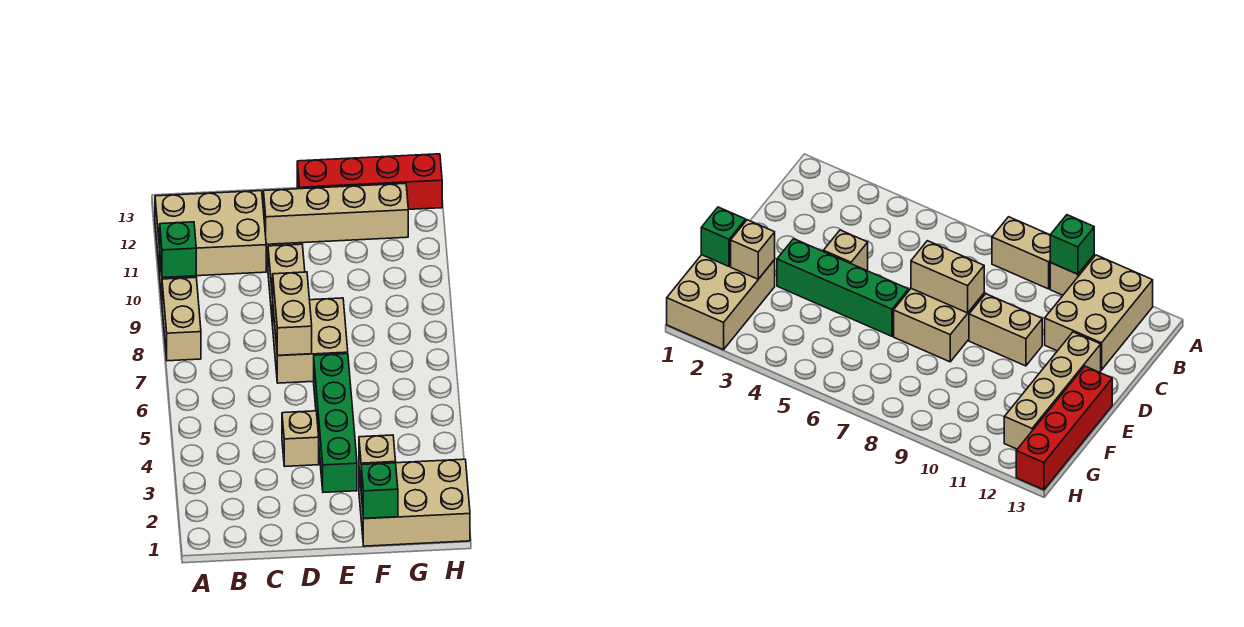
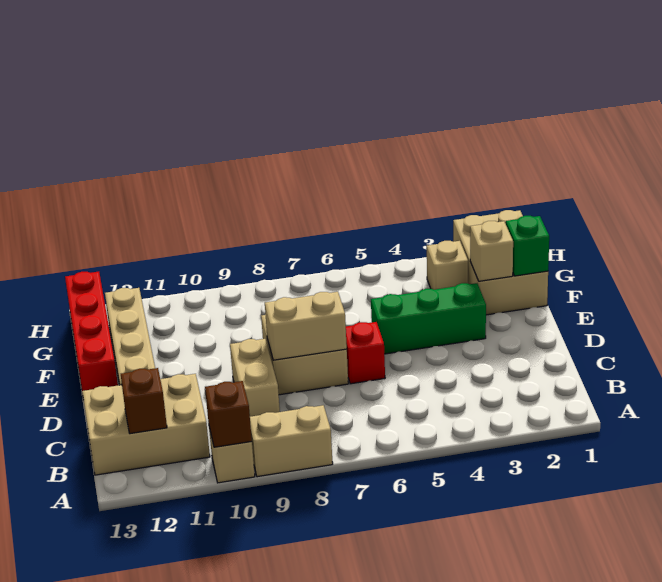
green 1x1 brick [160,222,196,278] -> brown 1x1 brick [205,381,252,447]
tan 2x3 brick [155,191,266,276] -> tan 2x3 brick turned to [82,374,210,475]
none -> brown 1x1 brick [121,368,167,434]
tan 1x1 brick [282,411,319,466] -> tan 1x1 brick moved to [427,241,468,290]
none -> red 1x1 brick [346,322,385,384]
tan 1x2 brick [268,244,305,325] -> tan 1x2 brick turned to [230,339,280,417]
green 1x4 brick [314,354,357,492] -> green 1x3 brick [371,283,486,354]

